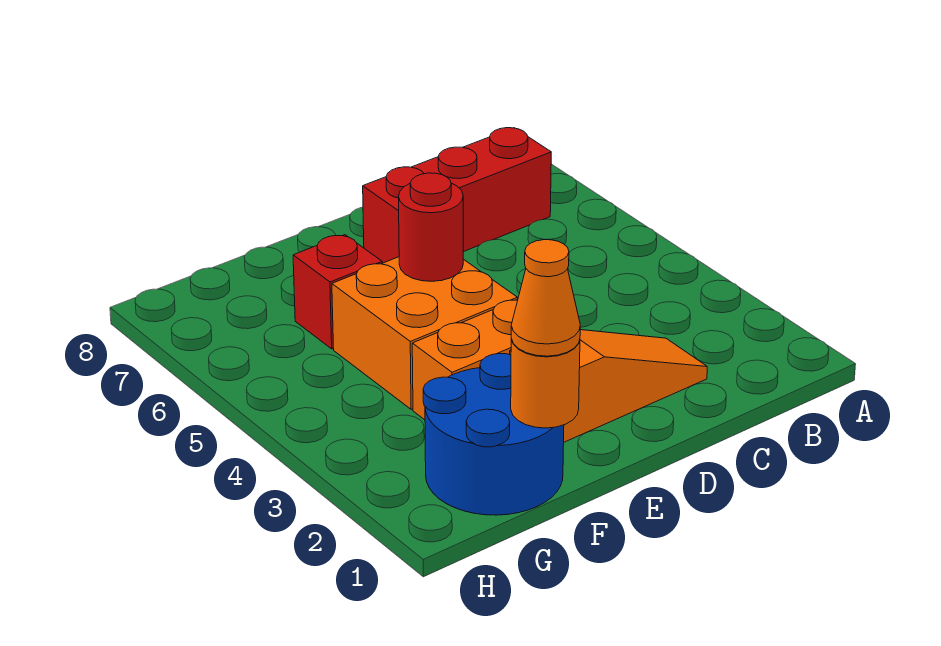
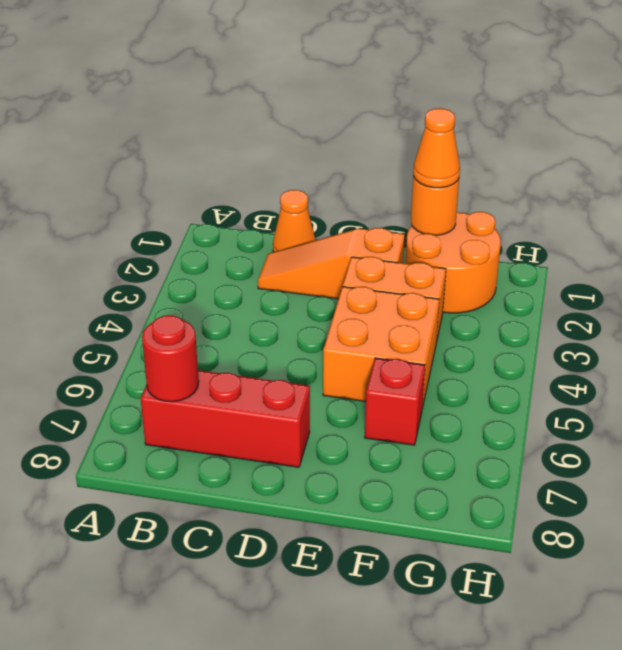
none -> orange 1x1 cone [273,190,316,252]
red 1x1 round brick [399,173,463,281] -> red 1x1 round brick moved to [142,315,199,402]
blue 2x2 round brick [423,354,564,515] -> orange 2x2 round brick [405,212,501,313]

